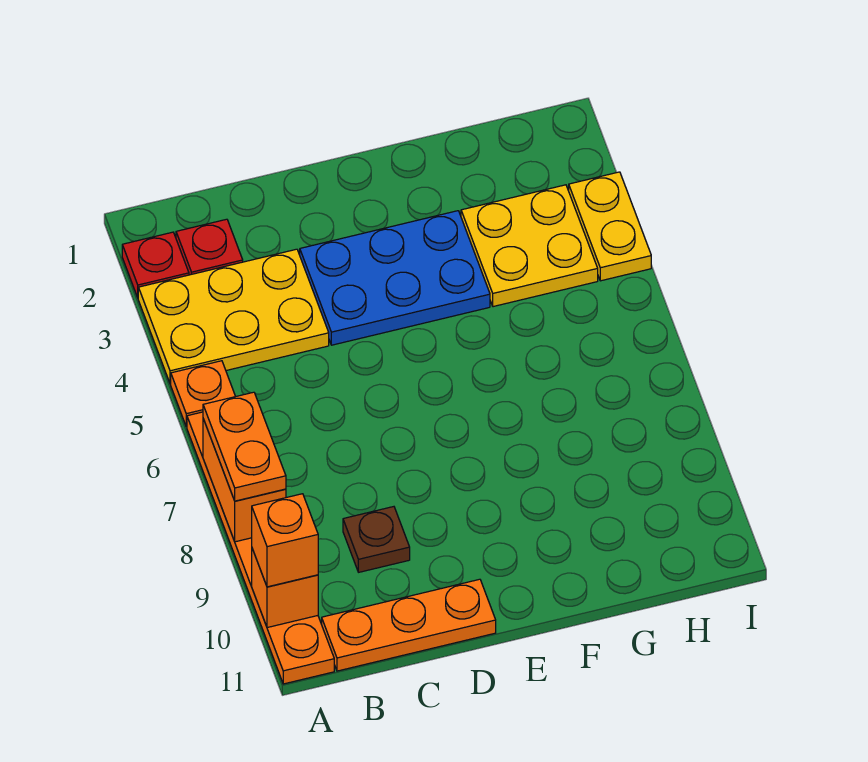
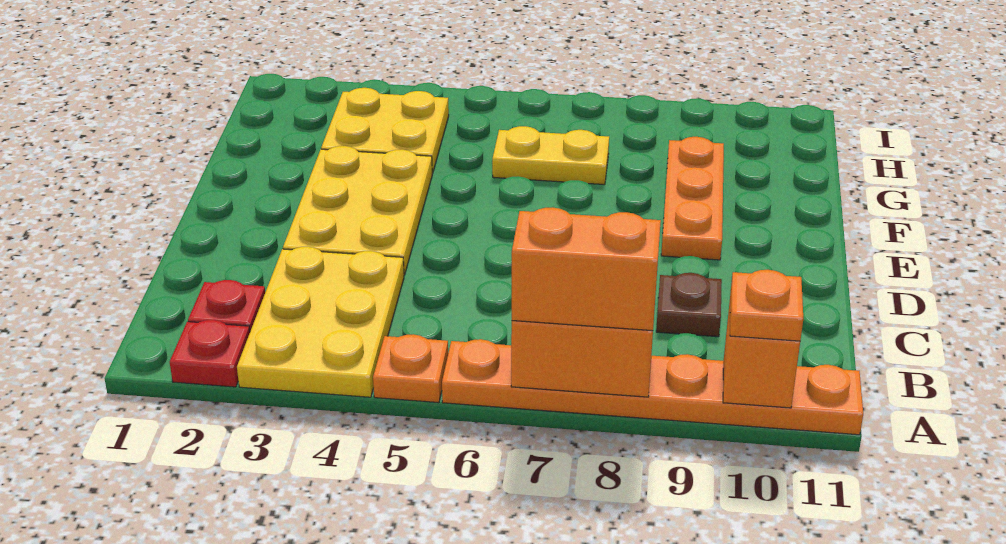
orange 1x2 plate [203,392,286,501] -> orange 1x2 brick [512,207,661,331]
orange 1x1 brick [252,494,318,587] -> orange 1x1 plate [730,270,803,341]
orange 1x3 plate [322,579,496,671] -> orange 1x3 plate moved to [661,137,724,260]
blue 2x3 plate [300,211,490,345] -> yellow 2x3 plate [283,146,432,275]
yellow 1x2 plate [569,172,651,281] -> yellow 1x2 plate moved to [492,126,609,185]

